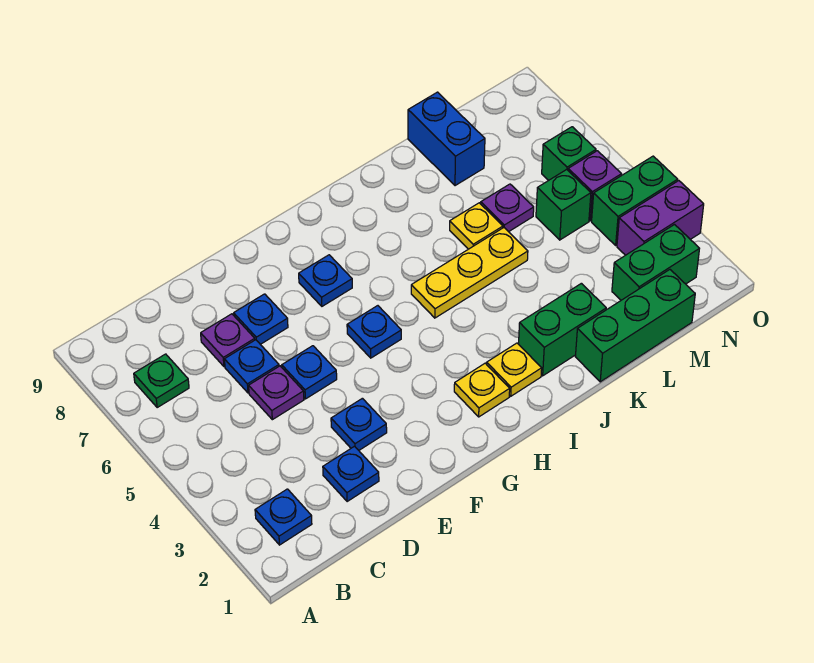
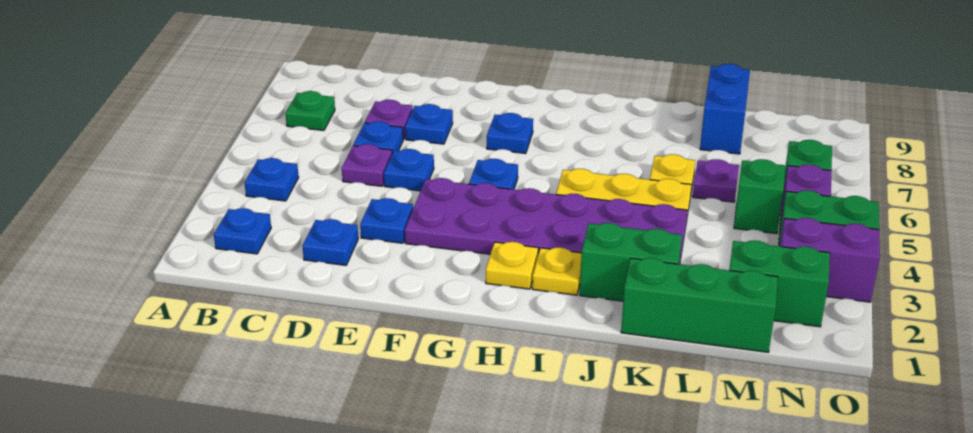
none -> blue 1x1 plate [244,158,299,201]
none -> purple 2x6 plate [405,178,688,264]

